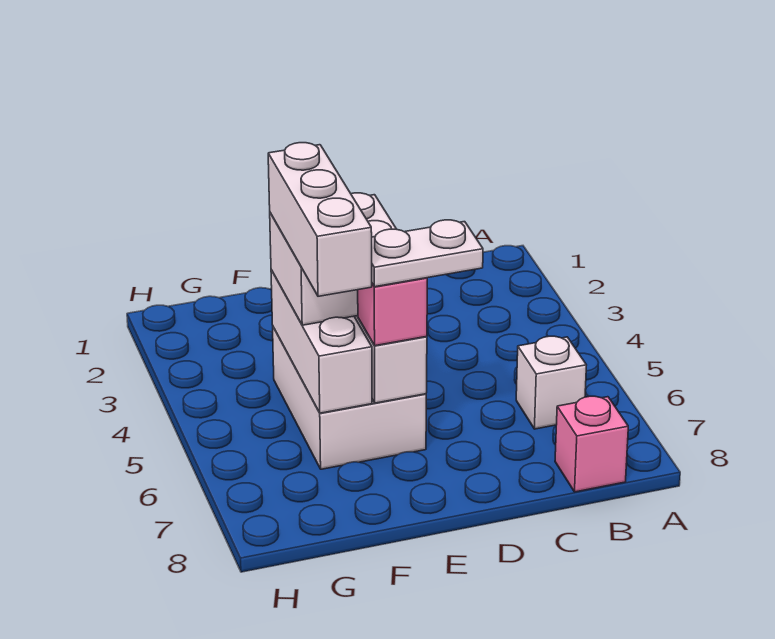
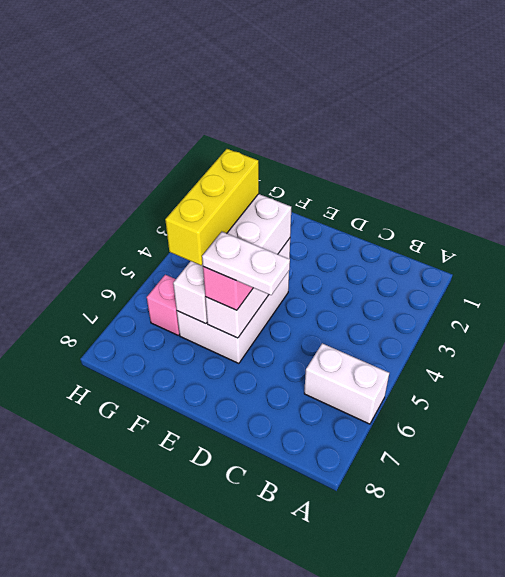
white 1x1 brick [516,336,586,429] -> white 1x2 brick [304,343,389,424]
pink 1x1 brick [555,396,628,492] -> pink 1x1 brick moved to [147,275,180,335]
white 1x3 brick [268,143,372,296] -> yellow 1x3 brick [165,149,259,265]

